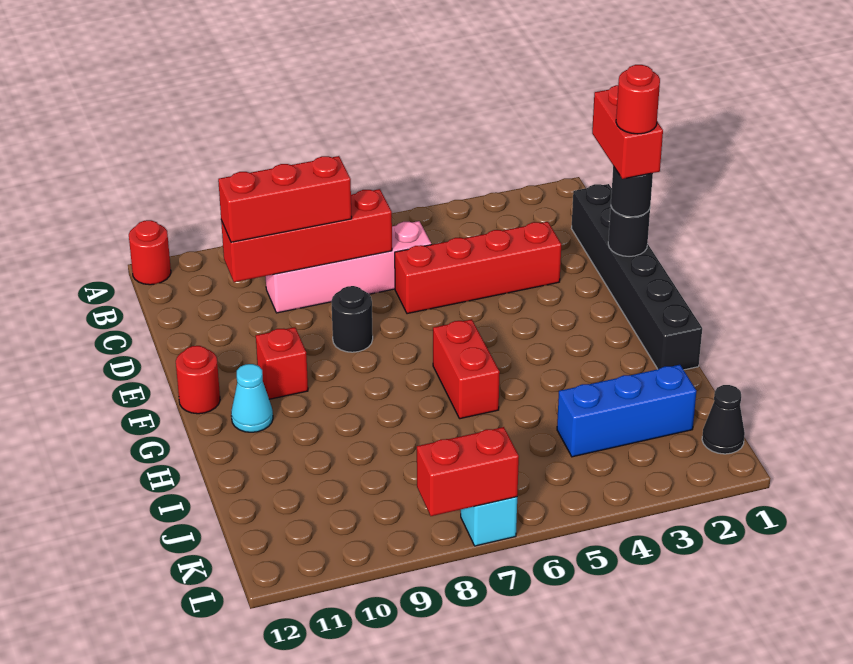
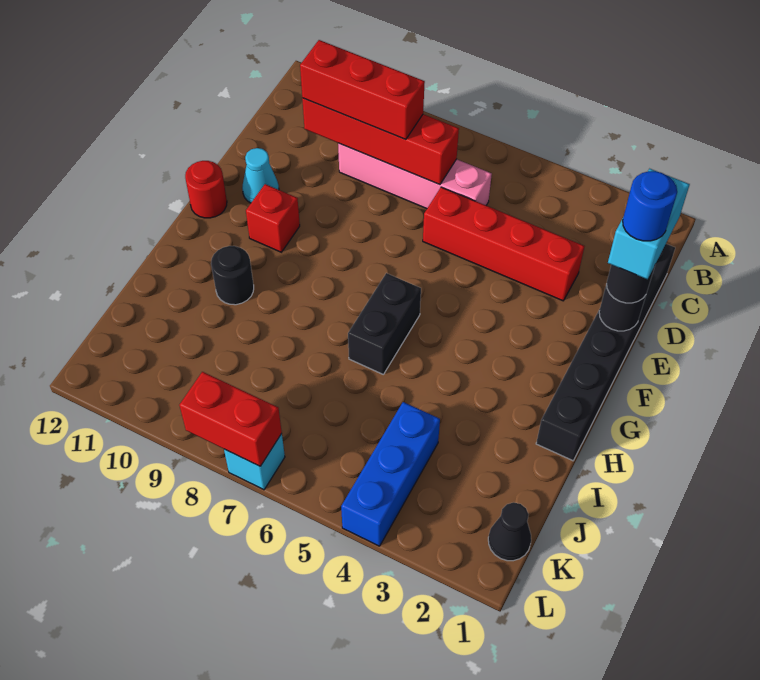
red 1x1 round brick [129,220,171,285] -> none
red 1x2 brick [592,85,663,179] -> cyan 1x2 brick [608,169,690,279]
red 1x1 round brick [616,65,660,134] -> blue 1x1 round brick [623,171,677,241]
black 1x1 round brick [332,286,373,352] -> black 1x1 round brick moved to [211,246,254,305]
red 1x2 brick [433,319,500,419] -> black 1x2 brick [348,273,421,374]
cyan 1x1 cone [231,364,273,432] -> cyan 1x1 cone moved to [242,148,279,203]
blue 1x3 brick [557,365,696,457] -> blue 1x3 brick turned to [341,402,440,546]

